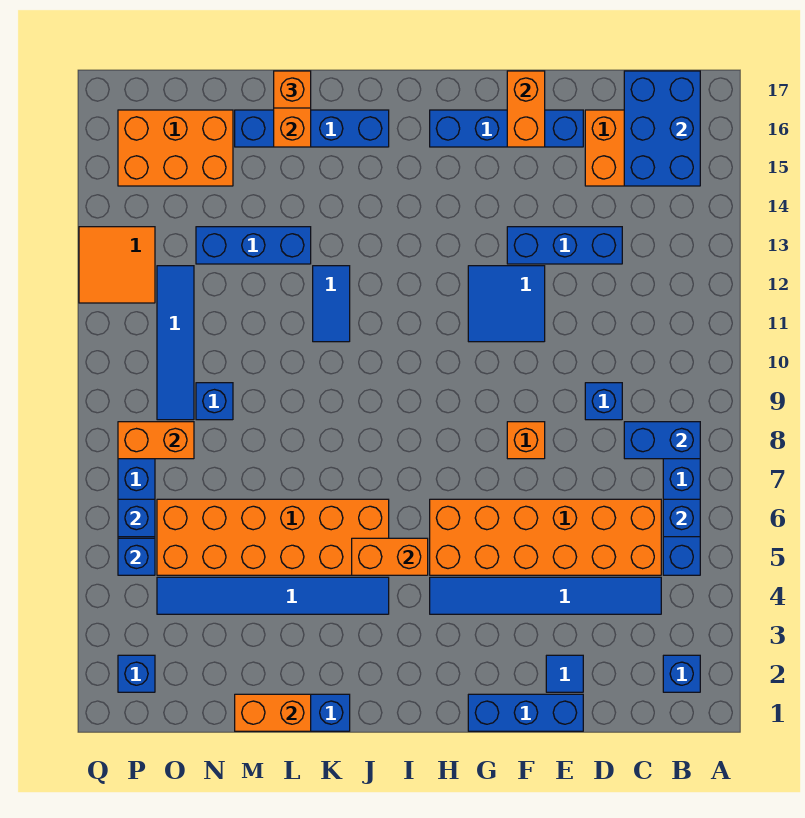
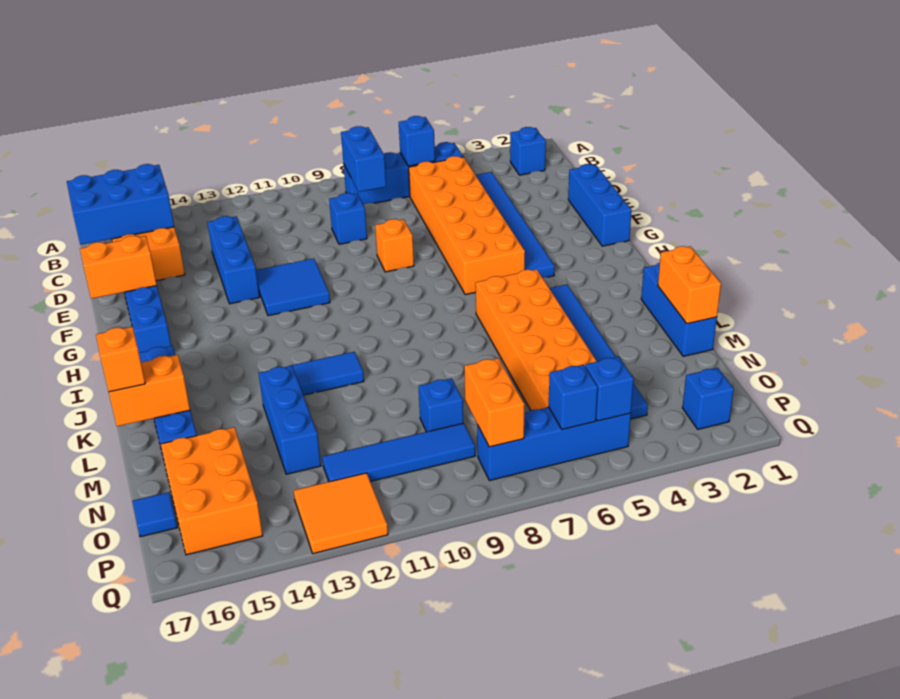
blue 1x1 tile [546,655,583,692] -> blue 1x1 tile moved to [132,492,177,537]
orange 1x2 brick [352,538,428,575] -> none

